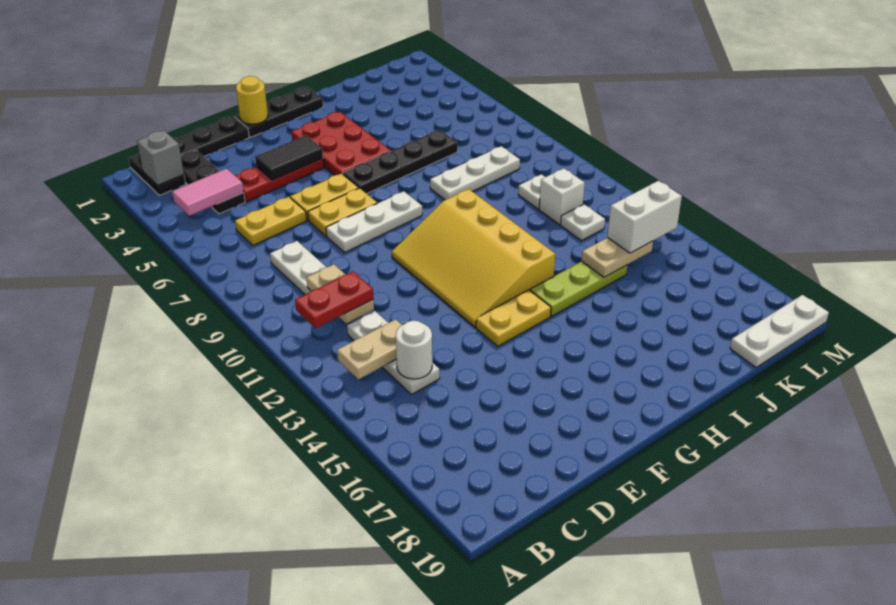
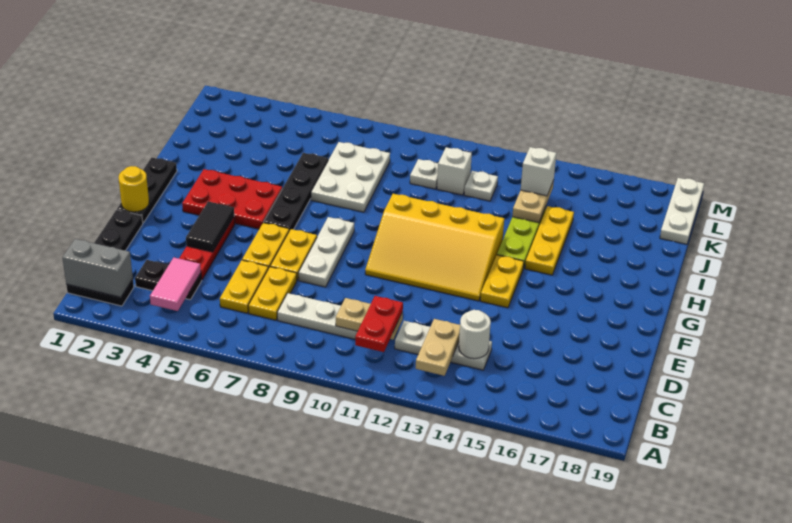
grey 1x1 brick [137,130,184,186] -> grey 1x2 brick [62,239,133,297]
black 1x3 plate [181,150,245,214] -> black 1x2 plate [135,260,202,300]
none -> yellow 1x2 plate [248,267,297,320]
none -> yellow 1x3 plate [525,206,574,275]
white 1x3 plate [430,146,520,200] -> white 2x3 plate [311,142,390,212]
white 1x2 brick [607,181,682,253] -> white 1x1 brick [521,147,556,196]

